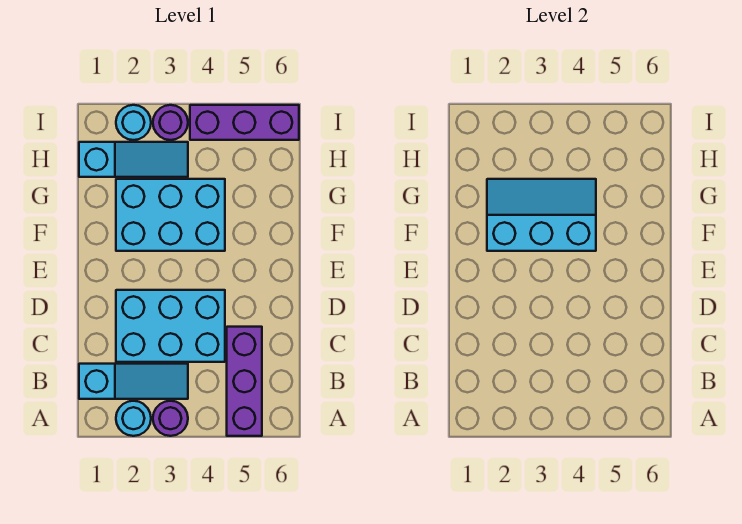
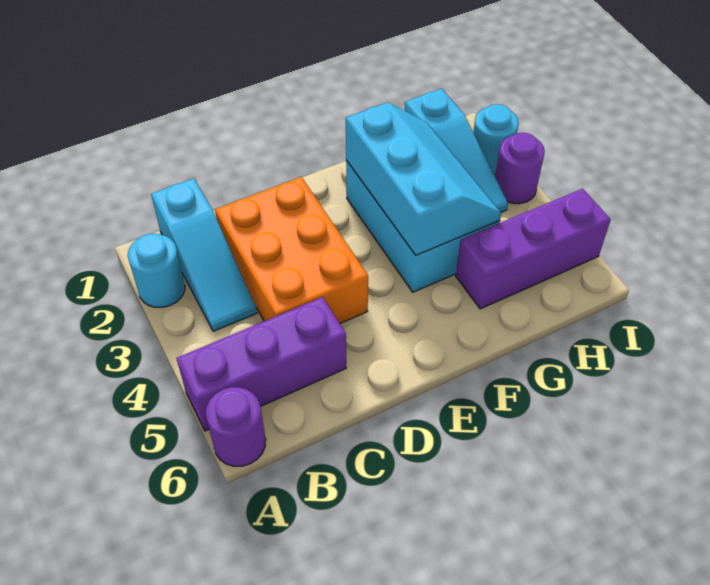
purple 1x1 round brick [153,401,188,436] -> purple 1x1 round brick moved to [206,387,266,466]
cyan 2x3 brick [116,290,225,362] -> orange 2x3 brick [215,177,368,323]
purple 1x3 brick [190,105,299,140] -> purple 1x3 brick turned to [456,189,611,309]

